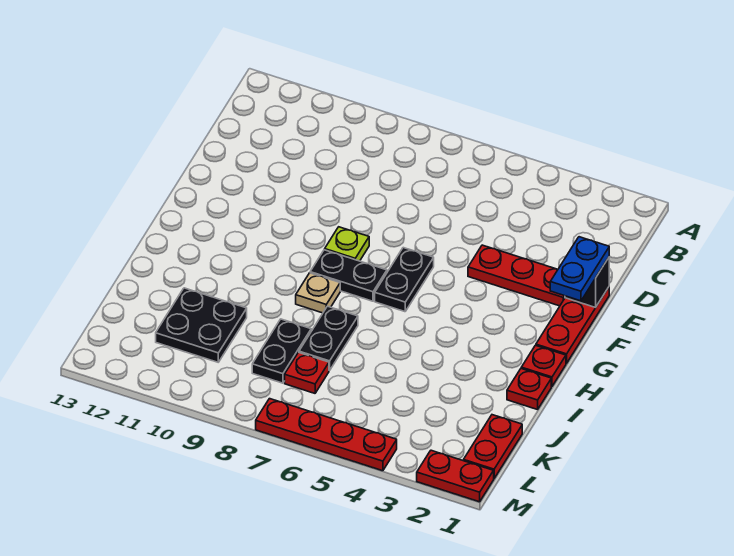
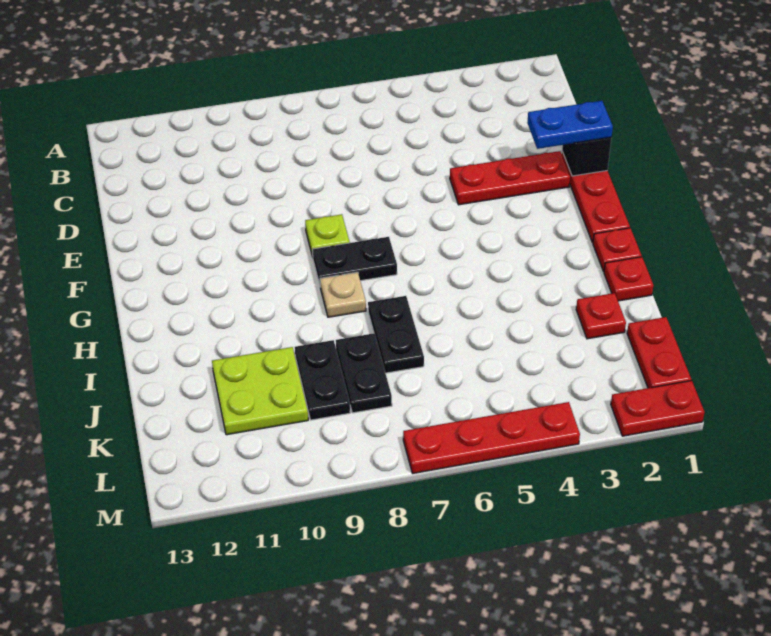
blue 1x2 plate [550,237,609,301] -> blue 1x2 plate turned to [527,101,613,149]
black 1x2 plate [375,248,434,312] -> black 1x2 plate moved to [295,340,350,420]
black 2x2 plate [156,288,247,362] -> lime 2x2 plate [212,347,308,435]
red 1x1 plate [285,352,329,393] -> red 1x1 plate moved to [576,293,626,339]

